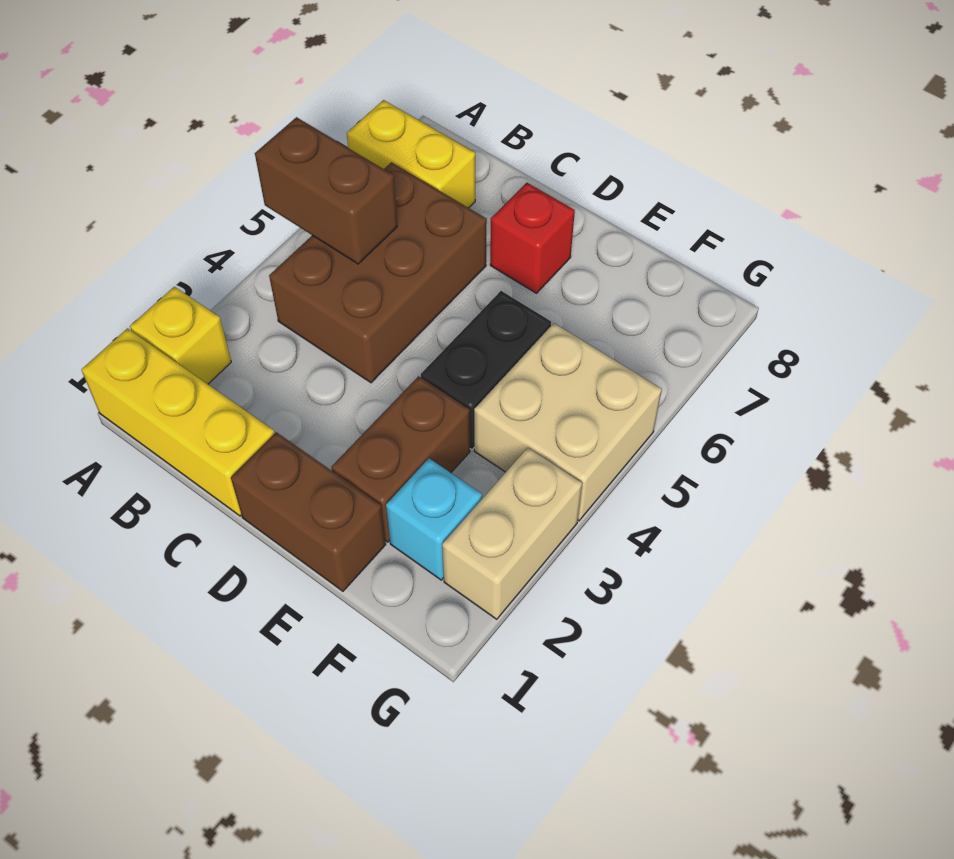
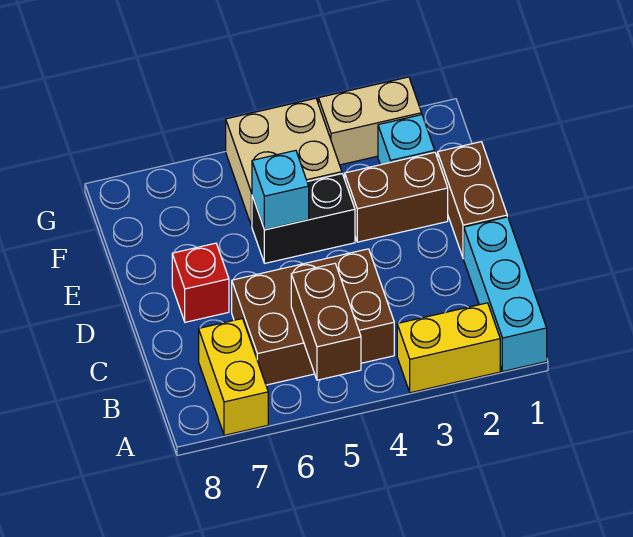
yellow 1x3 brick [81,328,274,516] -> cyan 1x3 brick [464,217,547,371]
yellow 1x1 brick [130,287,231,384] -> yellow 1x2 brick [397,303,500,393]
none -> cyan 1x1 brick [252,150,309,230]

